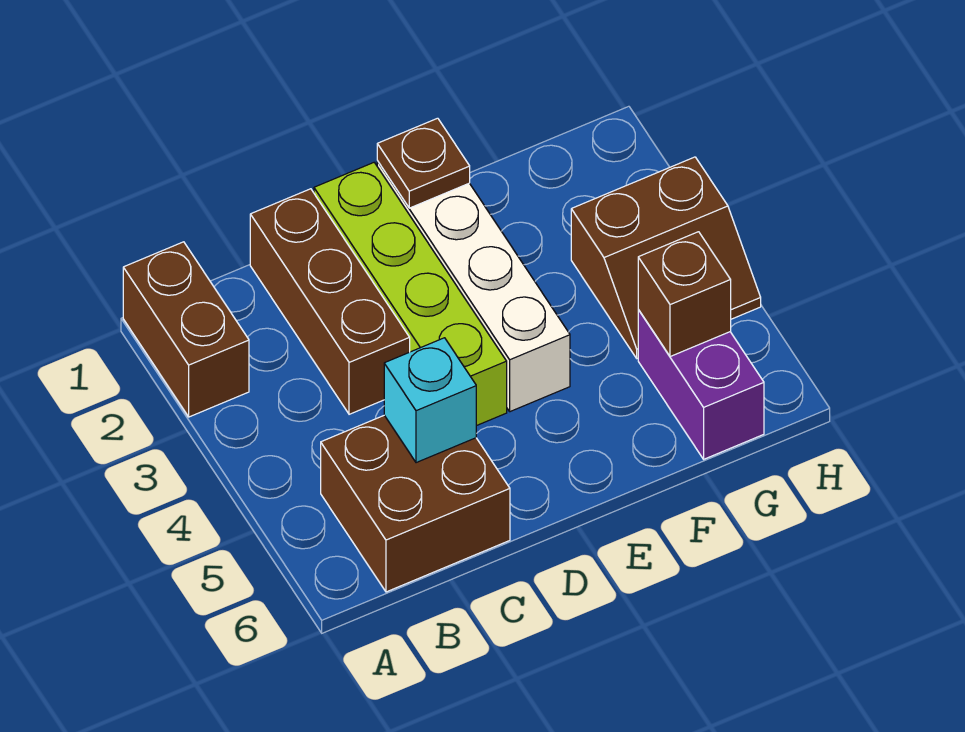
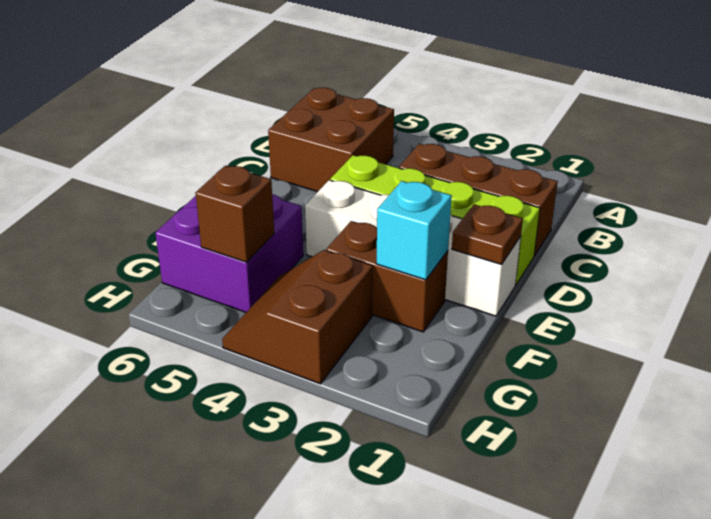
brown 1x2 brick [123,242,249,417] -> brown 1x2 brick moved to [326,221,448,332]
cyan 1x1 brick [384,338,476,463] -> cyan 1x1 brick moved to [376,181,452,280]
purple 1x2 brick [638,310,764,459] -> purple 2x2 brick [155,194,303,312]

